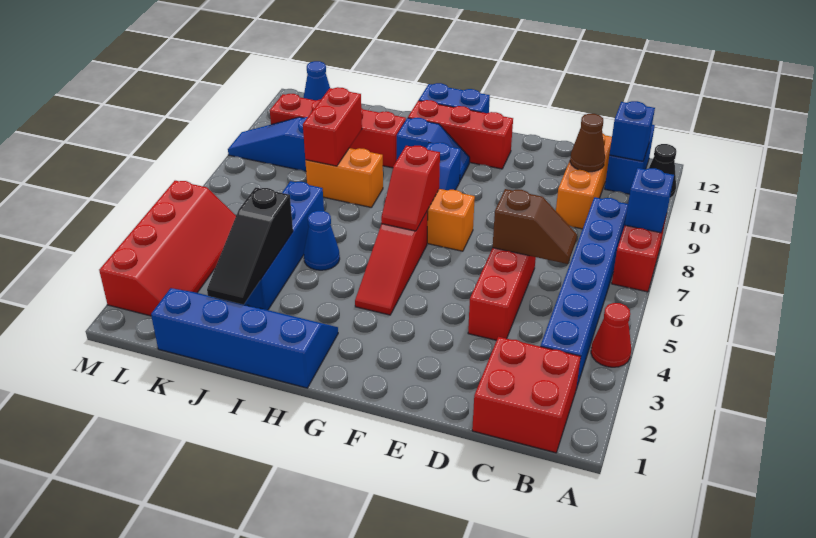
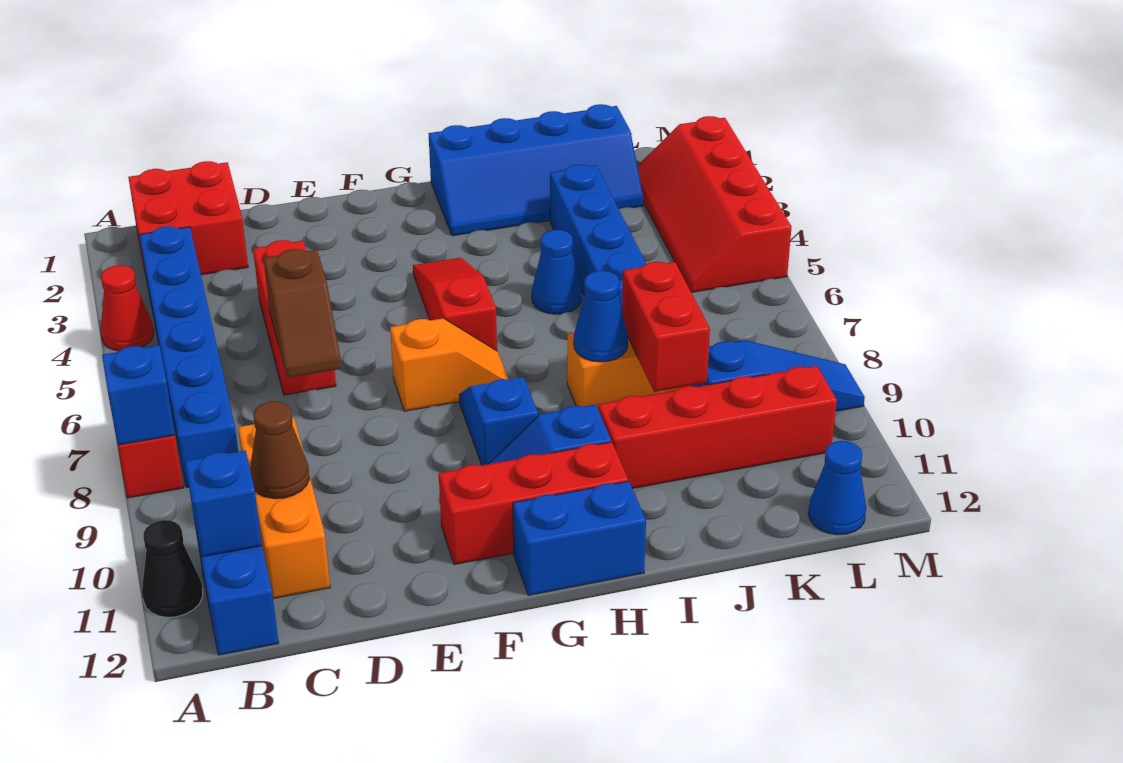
brown 1x2 slope [493,189,577,264] -> brown 1x2 slope turned to [264,249,342,378]
red 1x2 slope [381,146,440,231] -> none
none -> blue 1x1 cone [574,271,628,362]
black 1x3 slope [207,187,293,305] -> none

